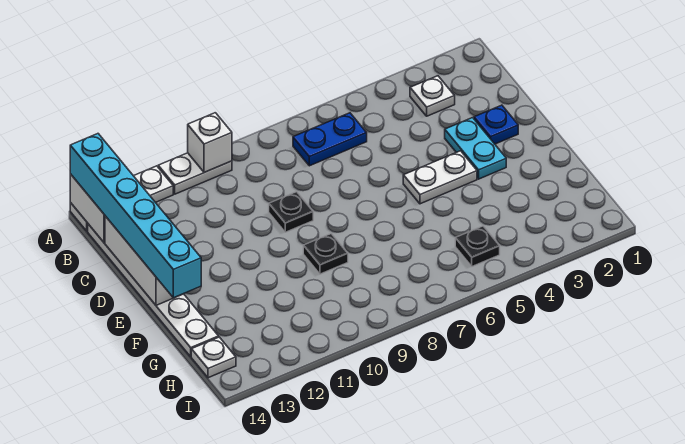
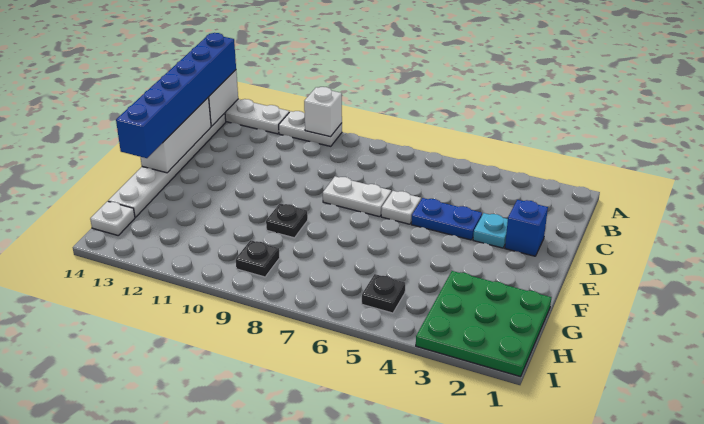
cyan 1x6 brick [70,134,201,298] -> blue 1x6 brick [116,33,236,158]
white 1x1 plate [410,76,455,116] -> white 1x1 plate moved to [381,191,421,224]
blue 1x2 plate [293,113,367,166] -> blue 1x2 plate moved to [411,198,482,240]
blue 1x1 plate [474,105,518,144] -> blue 1x1 brick [505,200,548,256]
cyan 1x2 plate [445,118,506,179] -> cyan 1x1 plate [473,213,508,248]
black 1x1 plate [269,192,313,232] -> black 1x1 plate moved to [236,240,280,277]
white 1x2 plate [403,151,477,204] -> white 1x2 plate moved to [323,176,391,217]
none -> green 3x3 plate [416,271,551,377]

